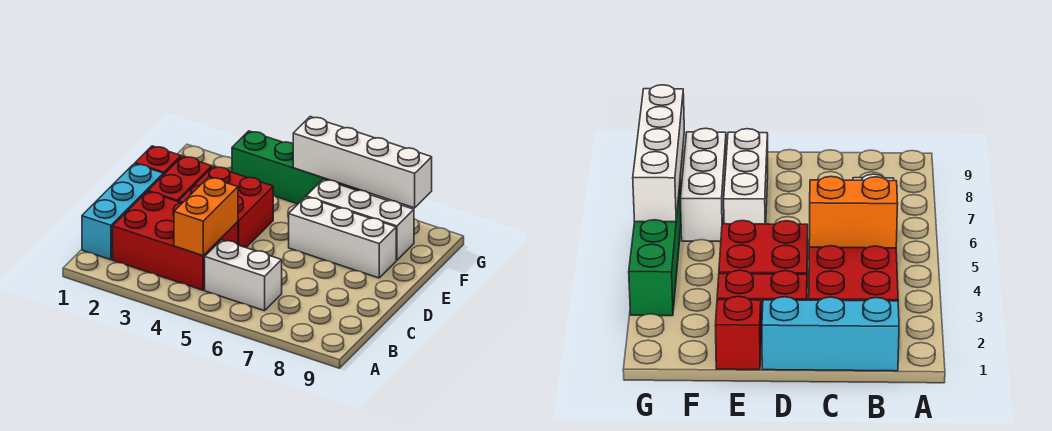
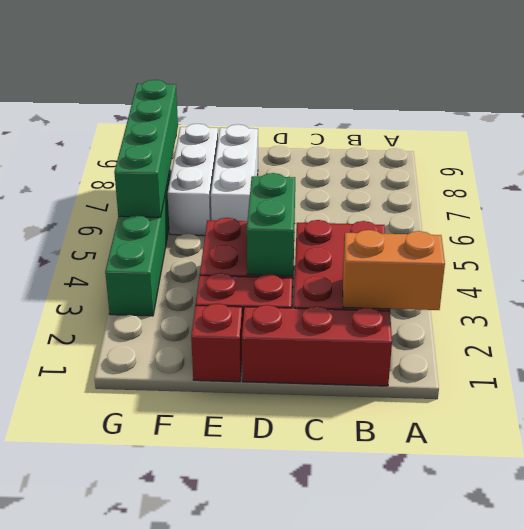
cyan 1x3 brick [82,164,163,260] -> red 1x3 brick [242,305,392,386]
orange 1x2 brick [174,177,238,256] -> orange 1x2 brick moved to [343,230,445,310]
white 1x2 brick [205,240,282,311] -> none
none -> green 1x2 brick [247,173,295,276]
white 1x4 brick [293,117,432,208] -> green 1x4 brick [114,80,178,217]

